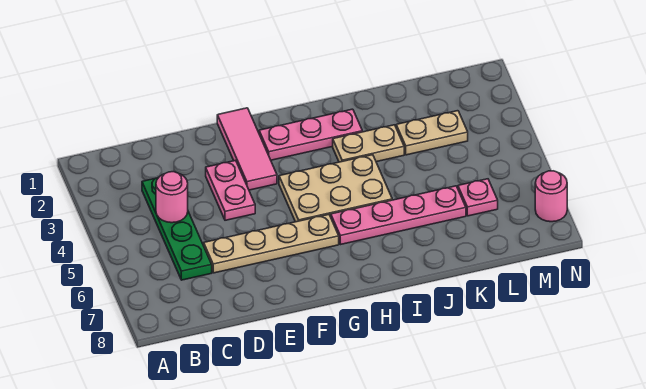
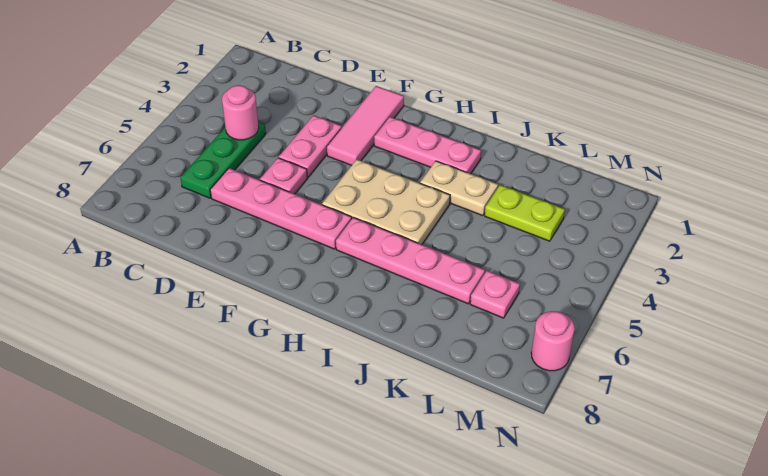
green 1x4 plate [142,177,212,280] -> green 1x3 plate [180,122,266,198]
tan 1x4 plate [204,214,339,273] -> pink 1x4 plate [210,168,352,249]
none -> pink 1x1 plate [260,158,307,194]
tan 1x2 plate [396,111,468,155] -> lime 1x2 plate [485,185,565,241]

